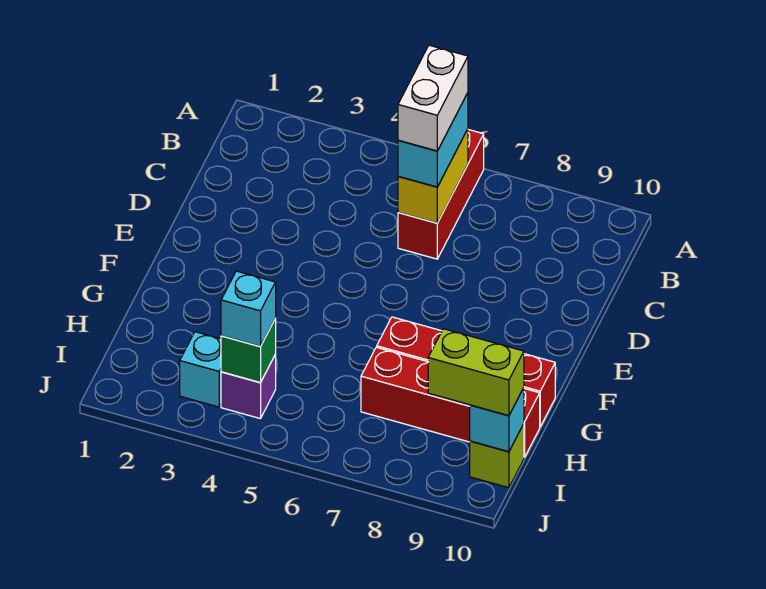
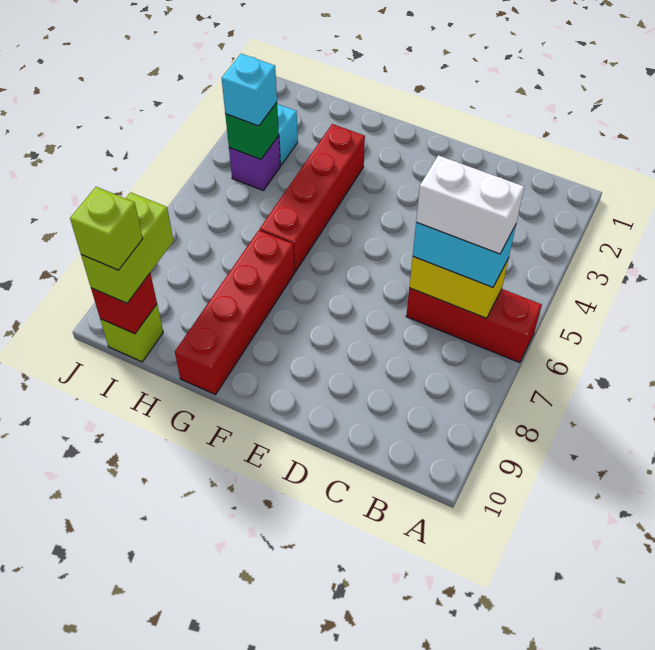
red 1x4 brick [361,347,540,457] -> red 1x4 brick moved to [260,124,365,272]
cyan 1x1 brick [470,388,524,452] -> red 1x1 brick [91,273,157,334]
none -> lime 1x1 brick [70,187,143,270]

